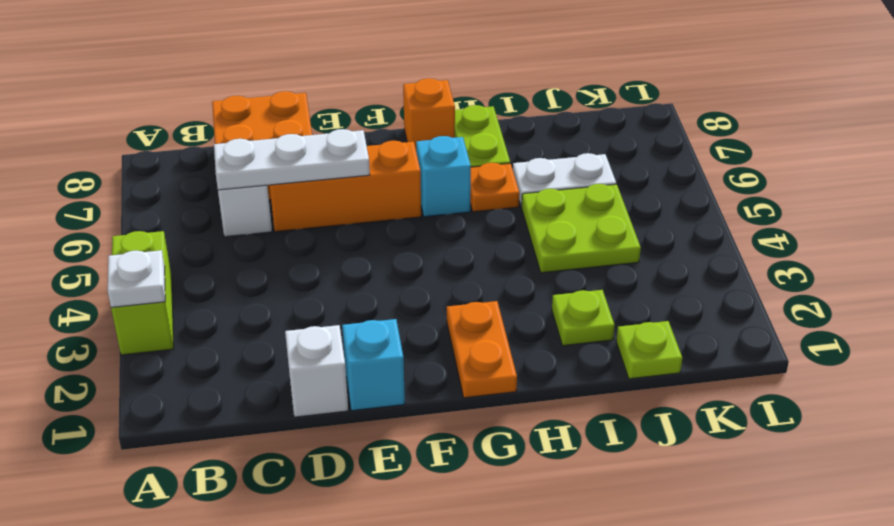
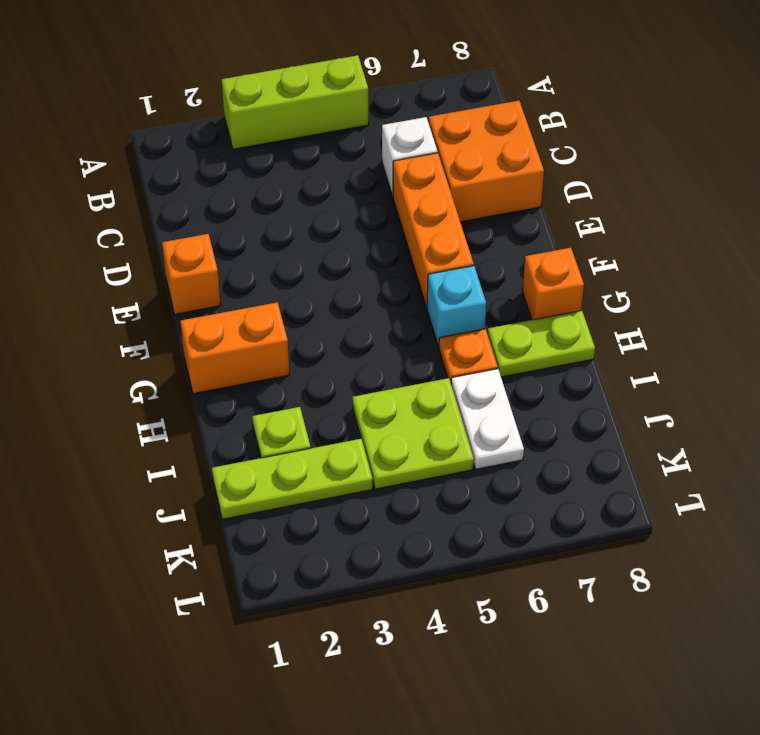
lime 1x2 brick [111,231,174,355] -> lime 1x3 brick [221,55,369,149]
white 1x1 plate [108,250,165,307] -> none
white 1x3 plate [214,129,370,190] -> none
white 1x1 brick [285,325,348,417] -> none
cyan 1x1 brick [342,319,405,411] -> orange 1x1 brick [162,234,221,314]
orange 1x2 plate [447,301,517,398] -> orange 1x2 brick [180,302,289,394]
lime 1x1 plate [616,321,682,379] -> lime 1x3 plate [212,439,373,519]

